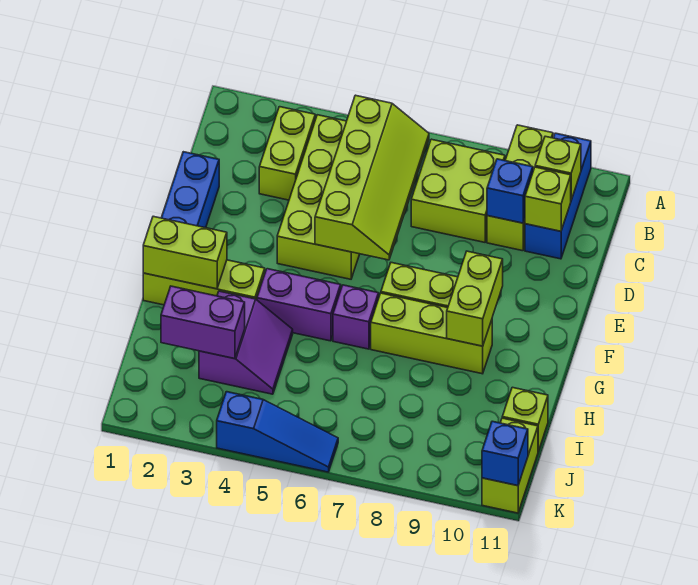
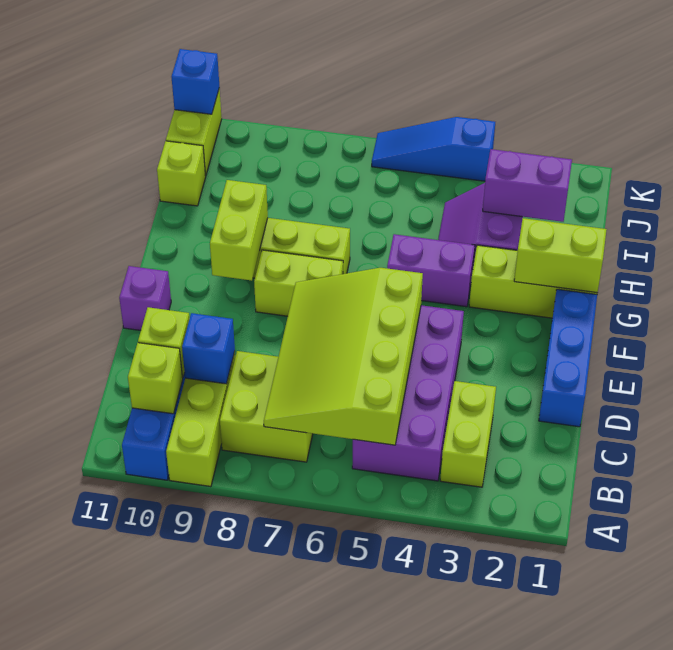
lime 2x4 brick [277,115,360,279] -> purple 2x4 brick [352,305,464,481]
lime 2x4 slope [315,95,429,260] -> lime 3x4 slope [264,268,423,445]
purple 1x1 brick [333,285,379,349] -> purple 1x1 brick moved to [119,266,171,330]

